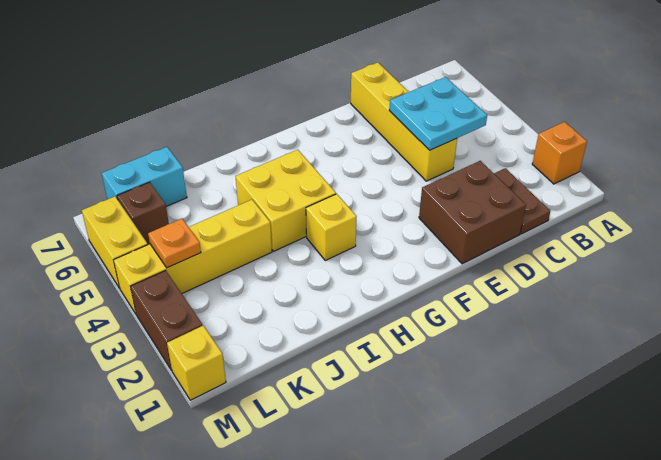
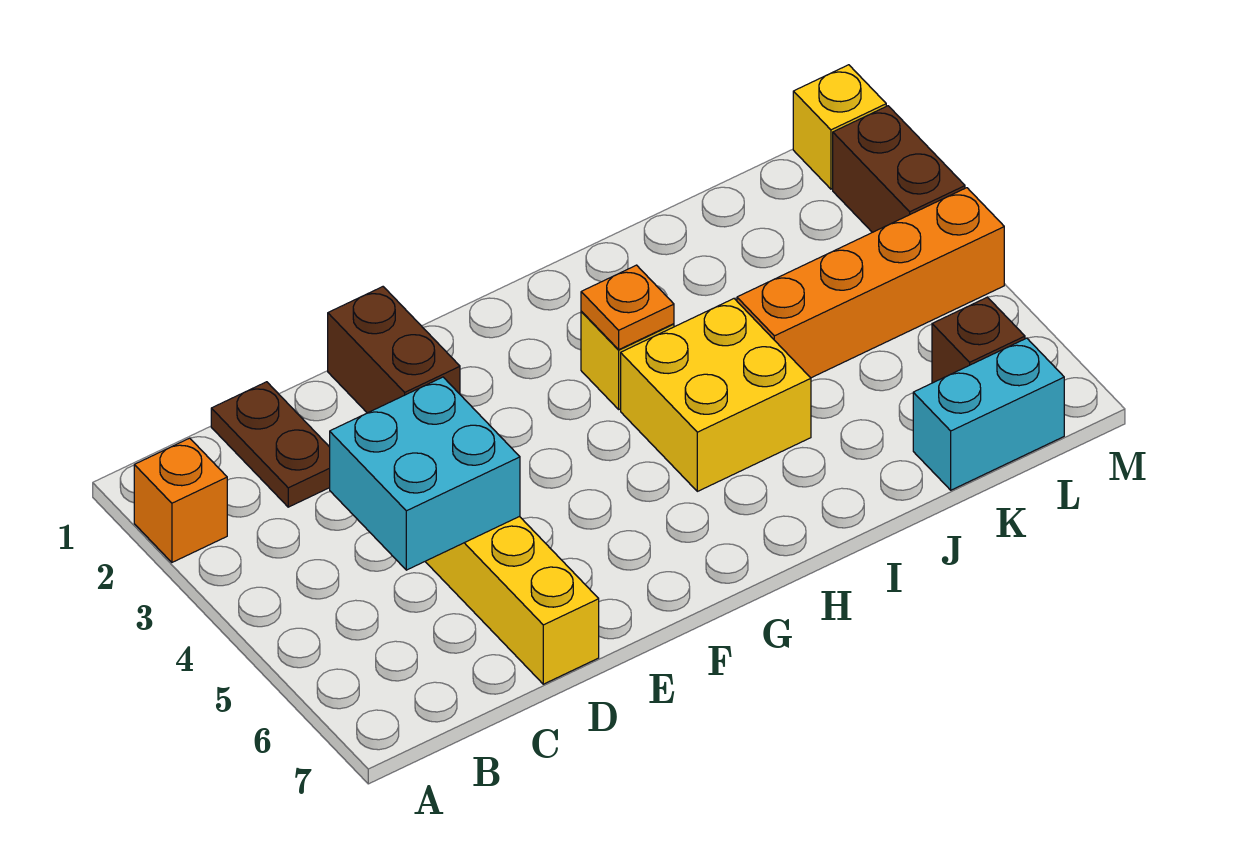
cyan 2x2 plate [389,77,487,150] -> cyan 2x2 brick [330,377,520,570]
brown 2x2 brick [419,161,526,264] -> brown 1x2 brick [328,287,460,413]
yellow 1x4 brick [114,200,272,314] -> orange 1x4 brick [737,188,1004,378]
orange 1x1 plate [148,219,201,268] -> orange 1x1 plate moved to [581,265,674,349]
yellow 1x2 brick [82,197,148,288] -> none

